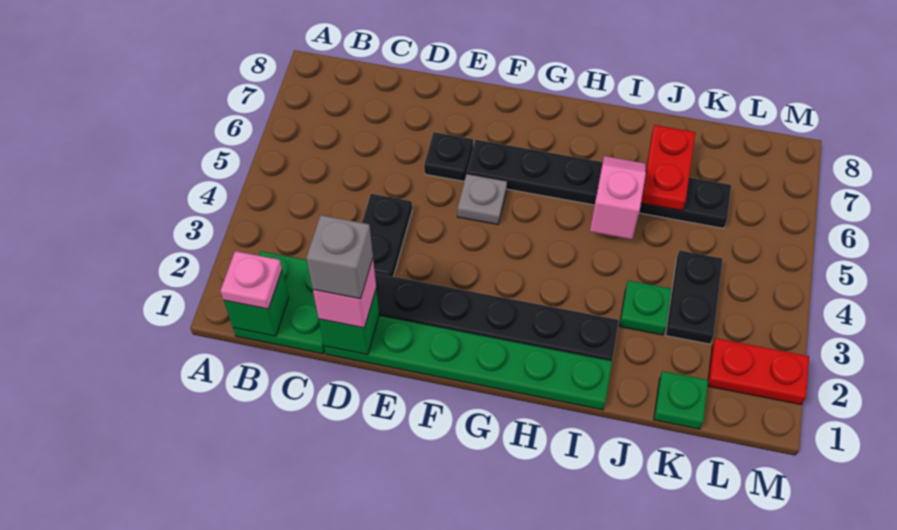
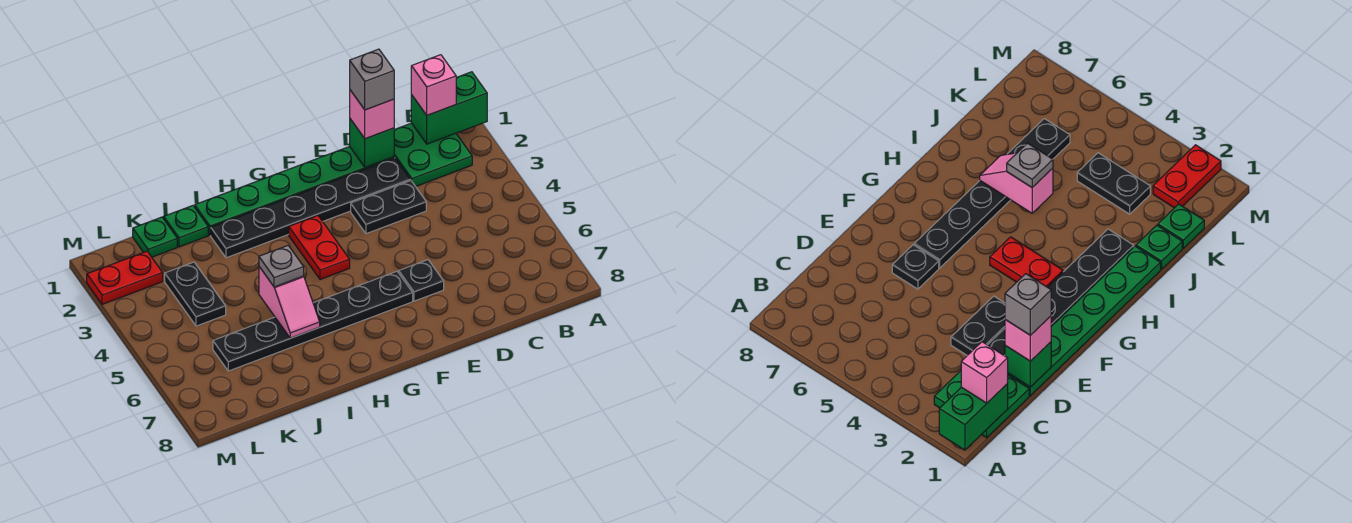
green 1x1 brick [224,271,289,336] -> green 1x2 brick [411,72,487,144]
pink 1x1 plate [220,251,282,309] -> pink 1x1 brick [411,55,456,115]
black 1x2 plate [362,194,412,277] -> black 1x2 plate turned to [351,180,426,234]
grey 1x1 plate [457,174,507,225] -> grey 1x1 plate moved to [259,246,304,287]
green 1x1 plate [620,280,672,335] -> green 1x1 plate moved to [164,206,208,247]
red 1x2 plate [641,125,695,211] -> red 1x2 plate moved to [289,216,350,279]

